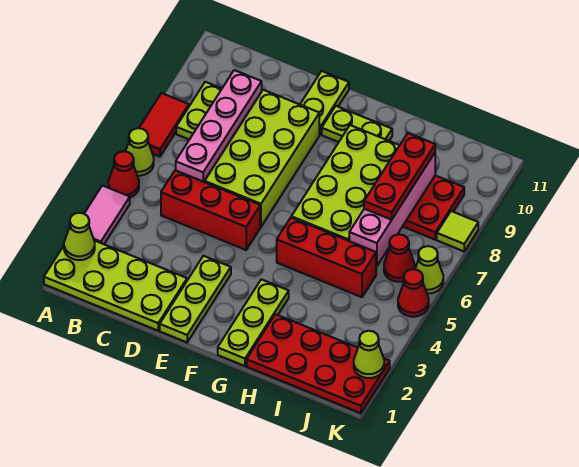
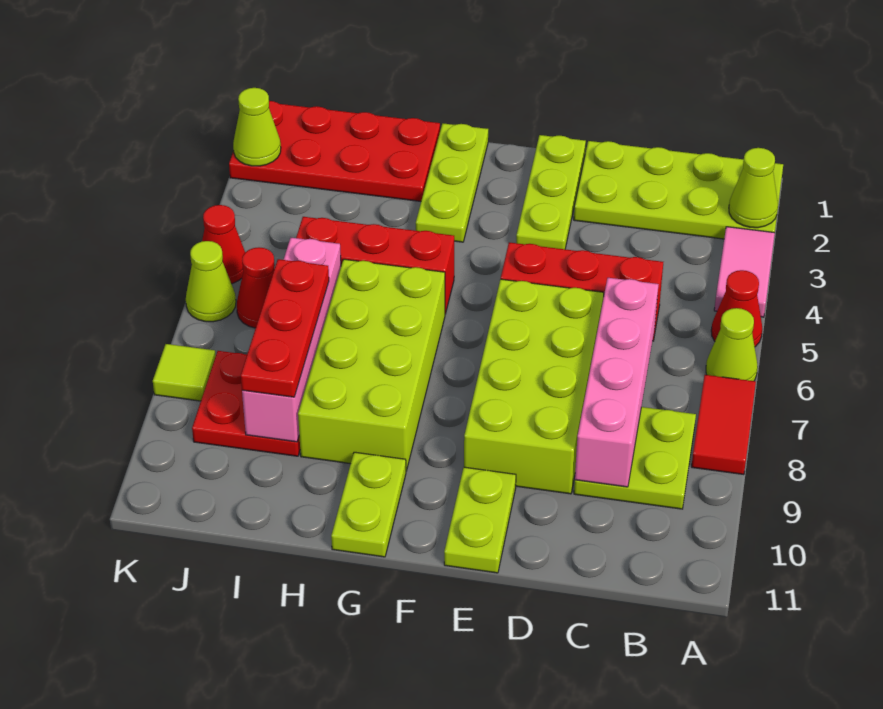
lime 1x2 plate [322,106,392,142] -> lime 1x2 plate turned to [331,452,406,557]

